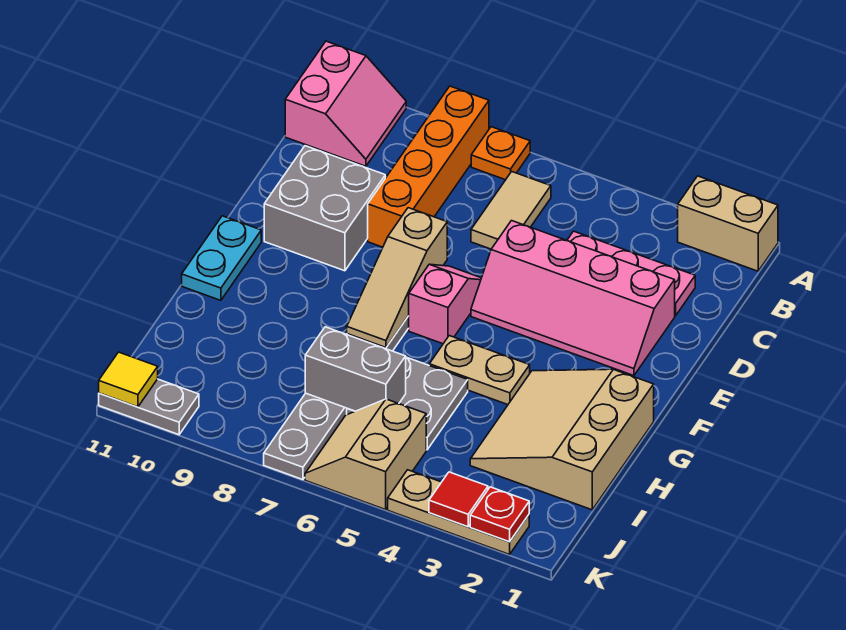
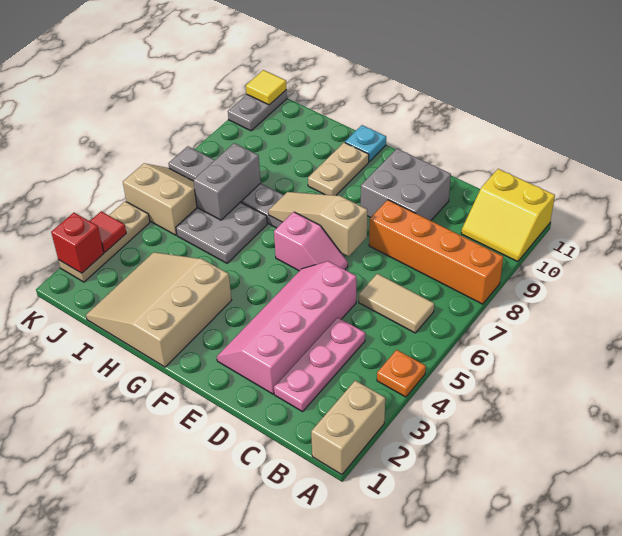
orange 1x1 plate [471,127,530,180] -> orange 1x1 plate moved to [377,350,426,397]
pink 2x2 slope [285,41,406,166] -> yellow 2x2 slope [461,169,555,262]
cyan 1x2 plate [182,216,261,300] -> cyan 1x1 plate [345,125,386,162]
tan 3x3 slope [470,369,654,510] -> tan 3x3 slope turned to [86,252,232,367]
tan 1x2 plate [429,336,530,405] -> tan 1x2 plate moved to [308,142,369,195]
red 1x1 plate [470,487,529,542] -> red 1x1 brick [51,213,104,273]

